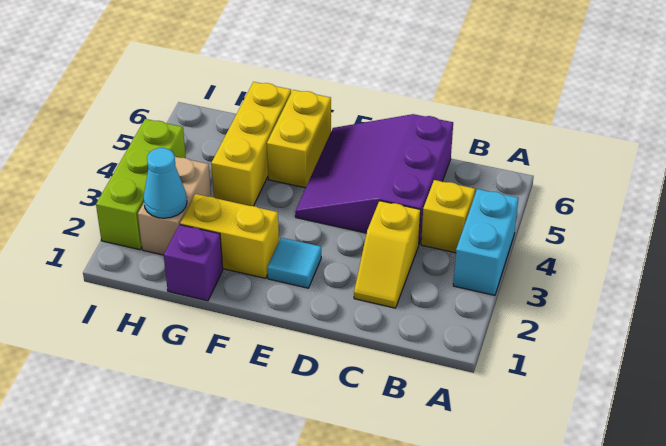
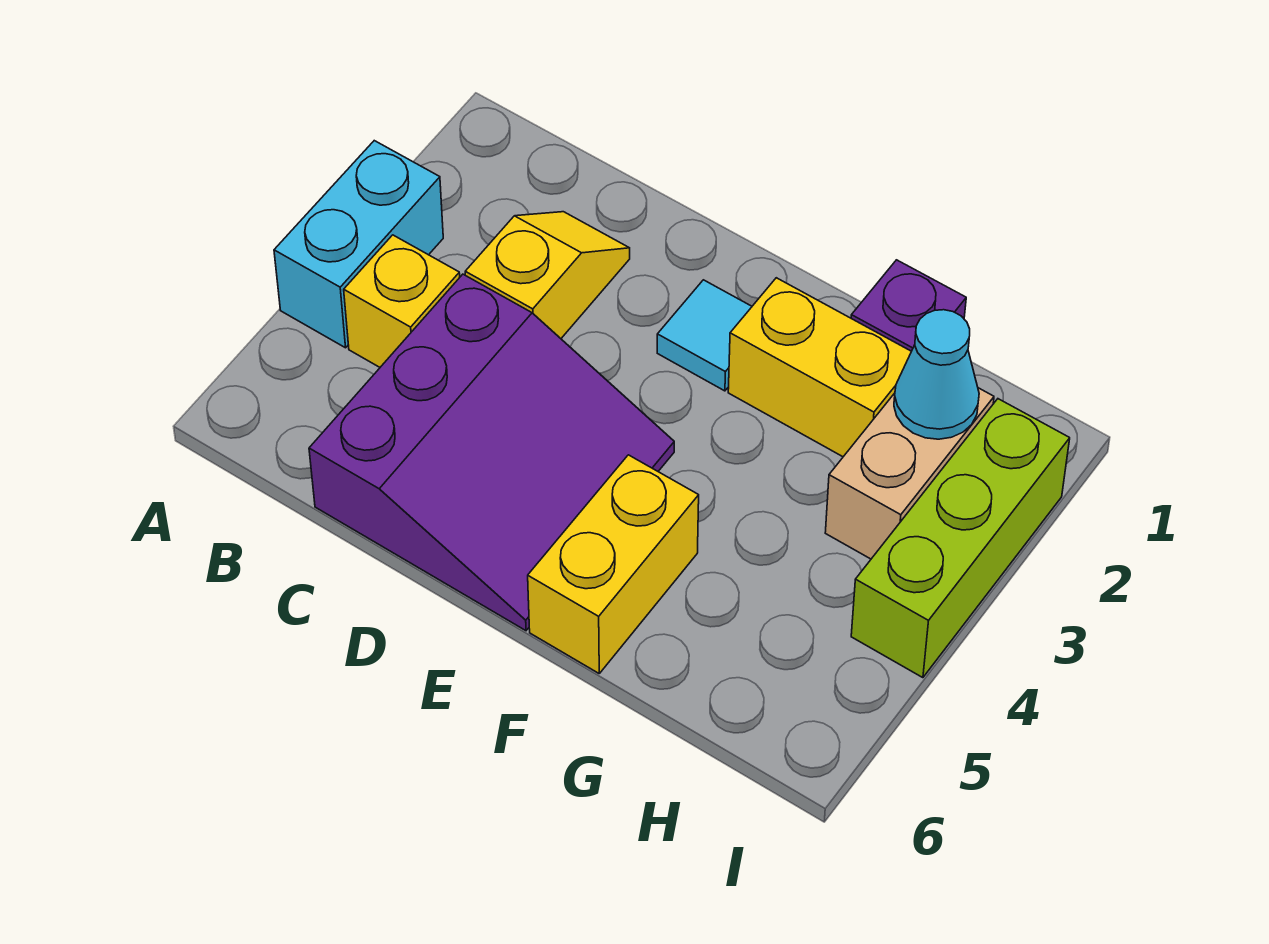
yellow 1x3 brick [211,82,291,206] -> none

